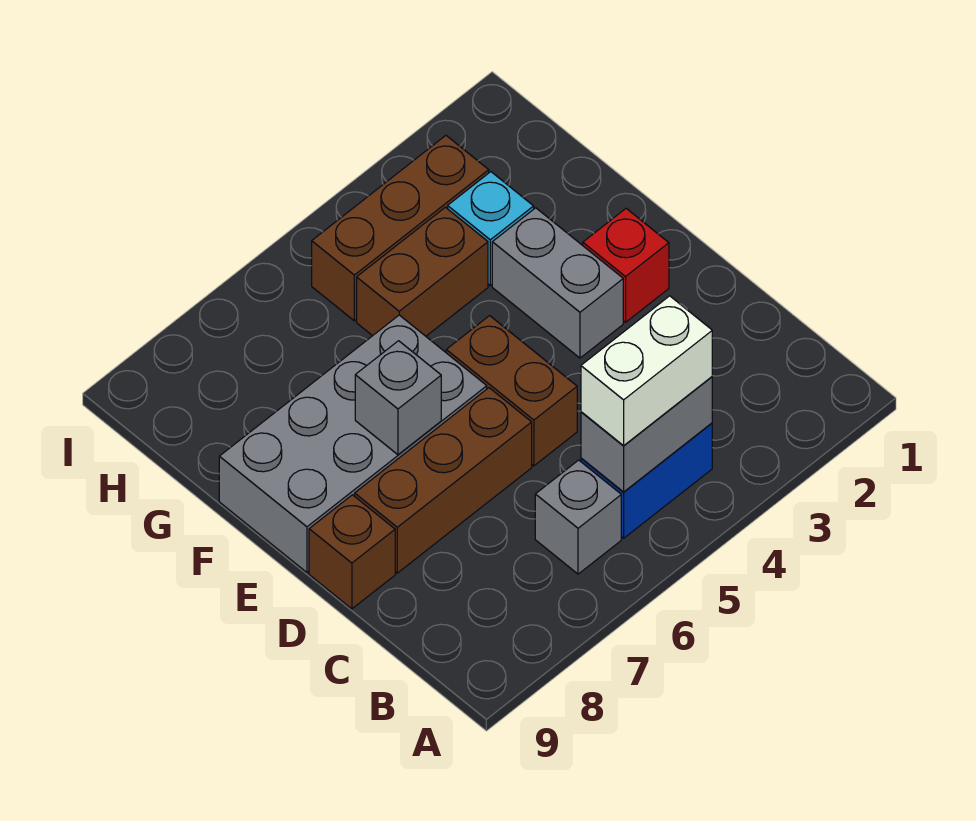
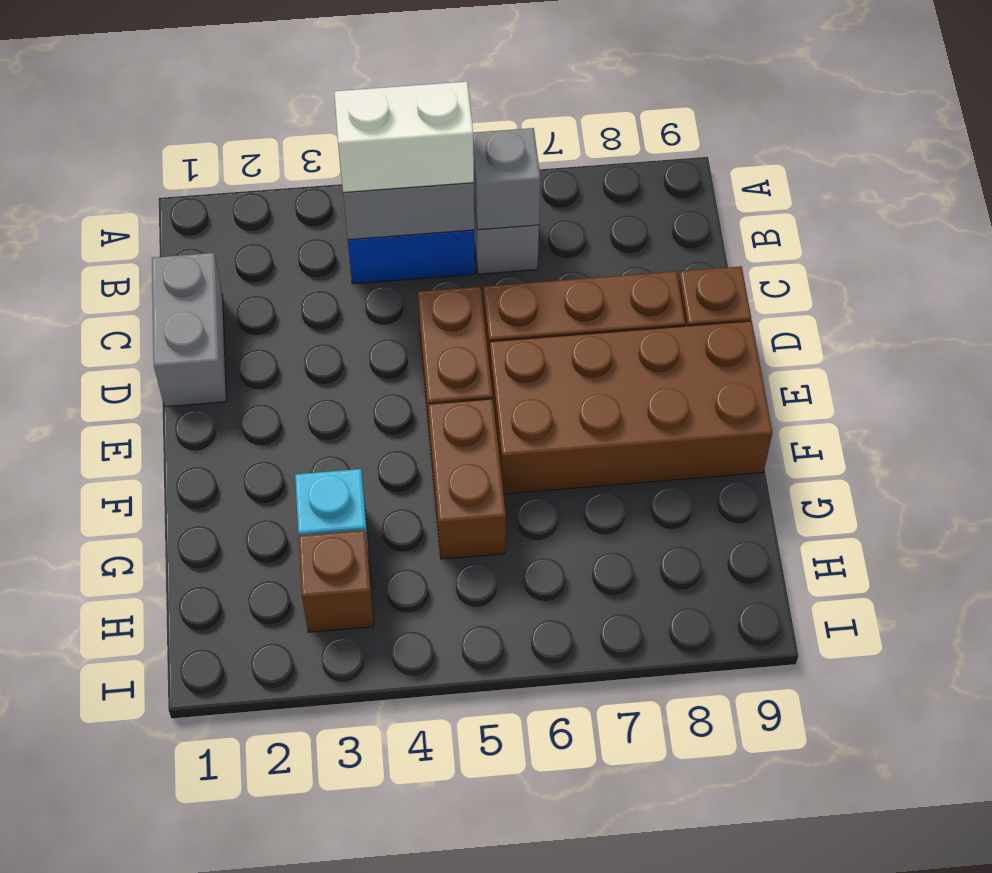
red 1x1 brick [583,208,669,322] -> none
grey 1x2 brick [492,208,623,358] -> grey 1x2 brick moved to [152,253,226,407]
grey 2x4 brick [219,315,487,572] -> brown 2x4 brick [490,321,773,494]
grey 1x1 brick [355,341,441,455] -> grey 1x1 brick moved to [473,128,540,230]
brown 1x2 brick [357,207,488,336] -> brown 1x2 brick turned to [428,399,506,559]
brown 1x3 brick [312,136,489,321] -> brown 1x1 brick [299,530,374,632]

